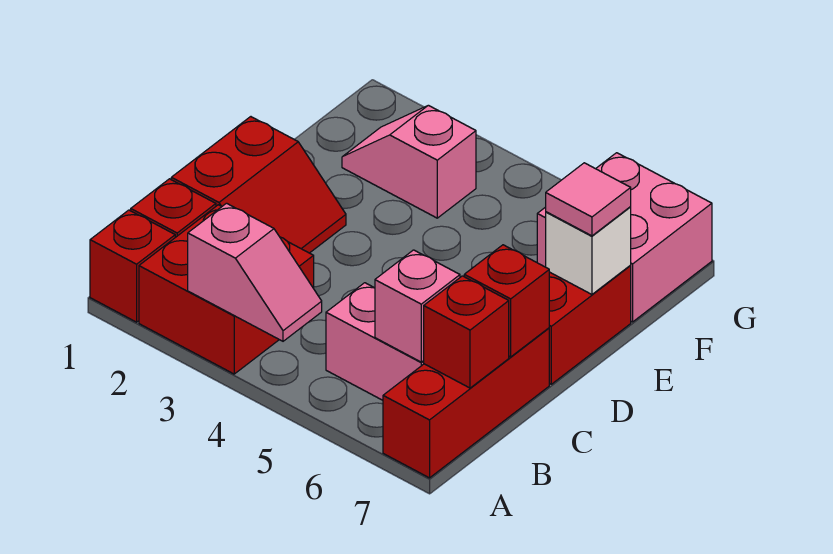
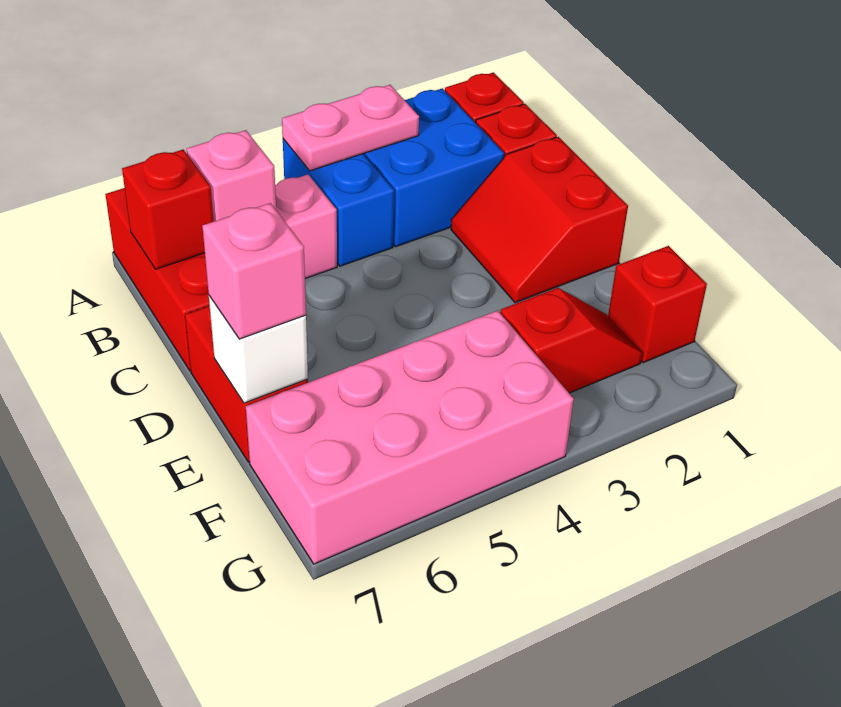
red 2x2 brick [139,205,314,374] -> blue 2x2 brick [364,88,504,247]
pink 1x2 slope [188,203,322,341] -> pink 1x2 plate [282,85,419,171]
none -> blue 1x2 brick [283,139,394,266]
red 1x1 brick [464,245,549,357] -> red 1x1 brick moved to [608,246,707,363]
pink 1x1 tile [546,163,631,236] -> pink 1x1 brick [202,203,306,339]
pink 1x2 slope [342,105,476,218] -> red 1x2 slope [500,288,642,393]
pink 2x2 brick [537,153,712,322] -> pink 2x4 brick [246,311,574,564]

